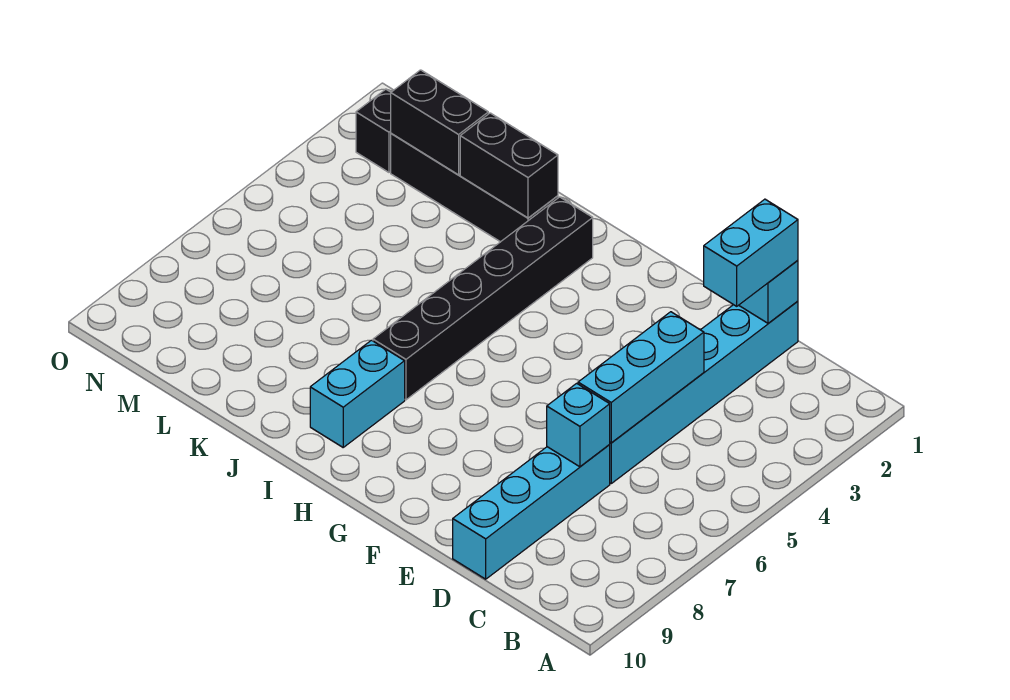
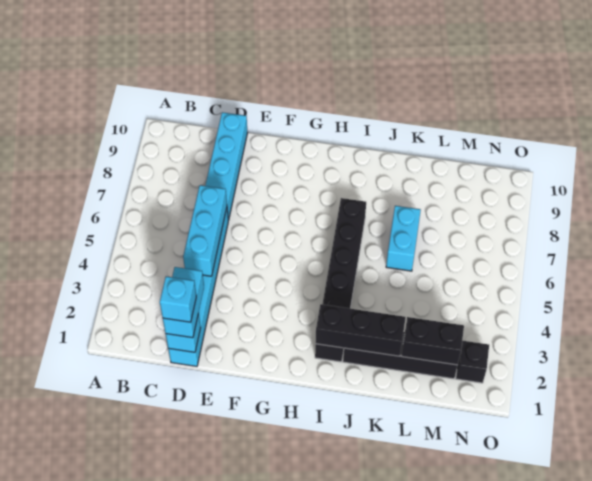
cyan 1x1 brick [547,383,610,467] -> cyan 1x1 brick moved to [160,276,196,322]
cyan 1x2 brick [310,340,405,447] -> cyan 1x2 brick moved to [386,206,421,271]
black 1x2 brick [460,113,558,218] -> black 1x3 brick [315,304,406,356]

